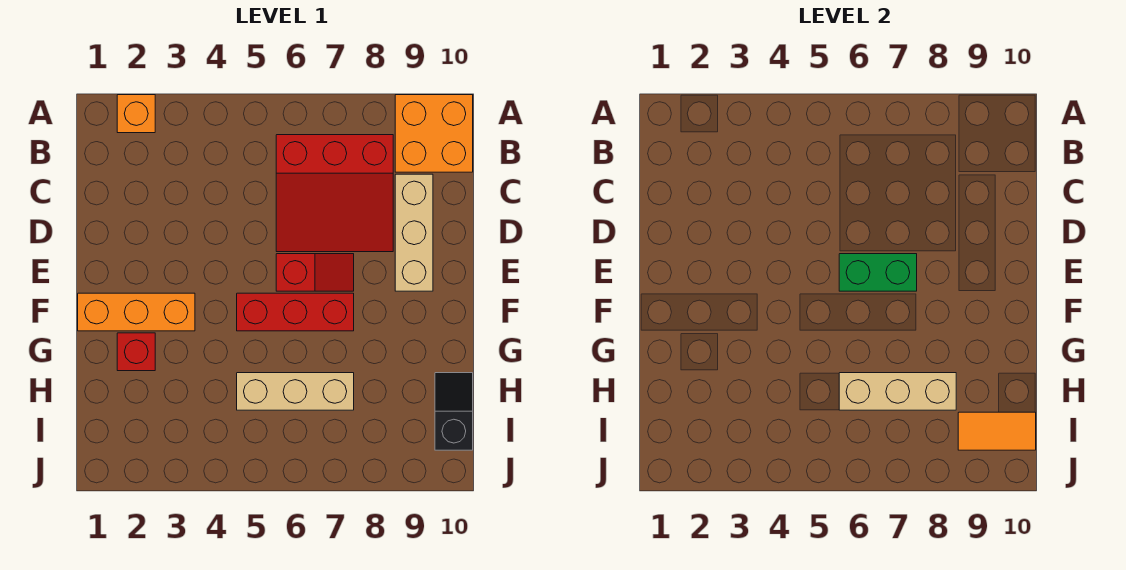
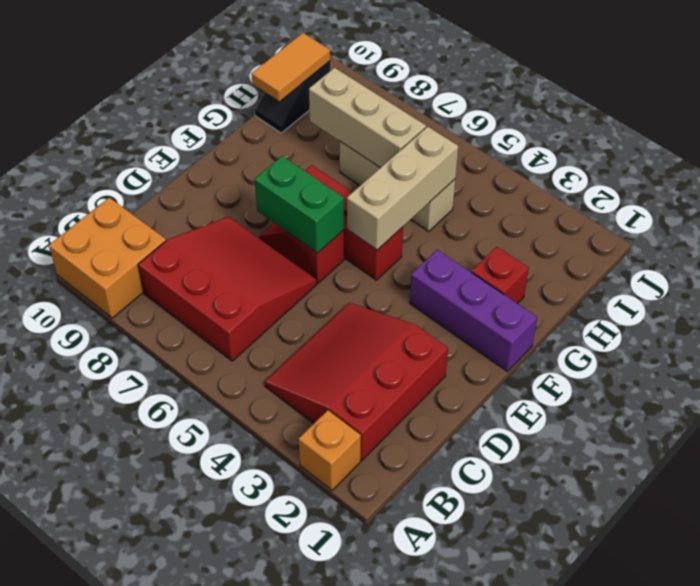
none -> red 3x3 slope [265,303,448,460]
tan 1x3 brick [395,174,433,291] -> tan 1x3 brick moved to [347,127,458,250]
orange 1x3 brick [78,293,195,331] -> purple 1x3 brick [410,250,537,371]
orange 1x2 tile [958,412,1036,450] -> orange 1x2 tile turned to [252,33,330,101]

